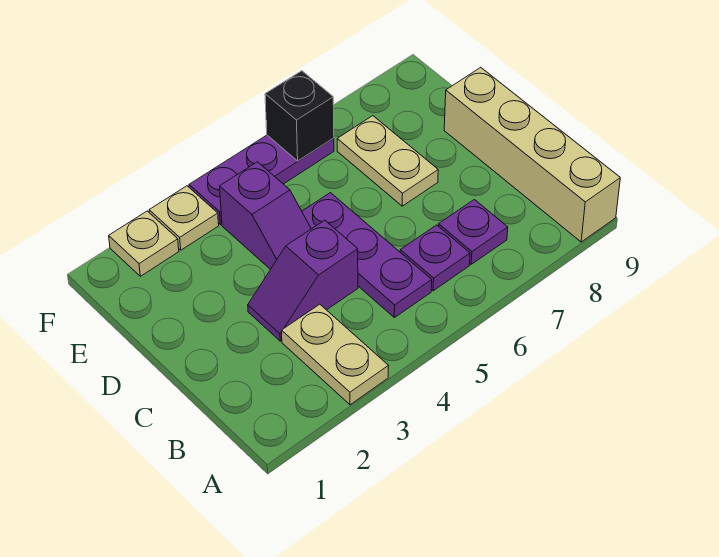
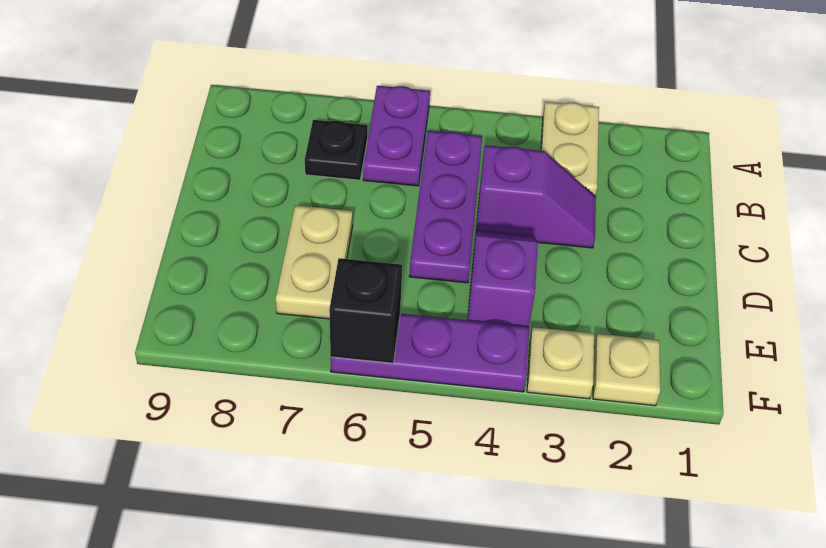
tan 1x4 brick [444,67,620,242] -> none
purple 1x1 plate [400,225,470,291] -> purple 1x2 plate [363,86,430,186]
purple 1x1 plate [439,200,508,264] -> black 1x1 plate [305,120,367,180]

